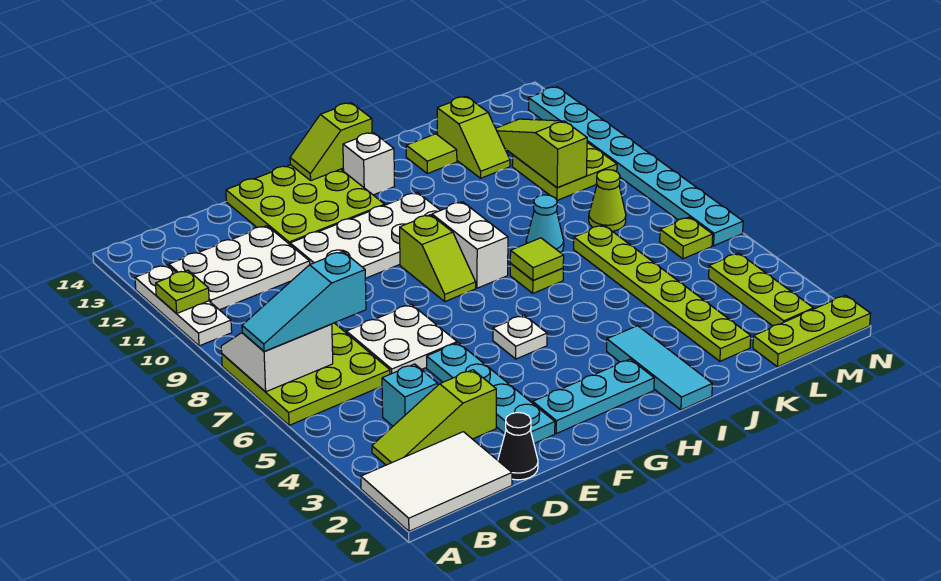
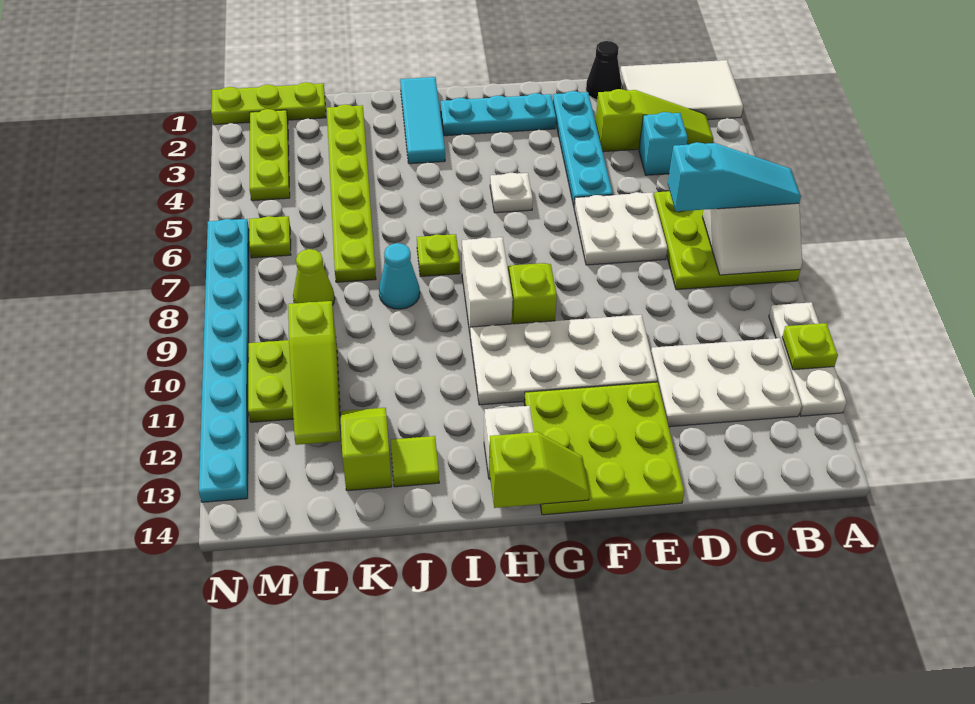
lime 1x1 tile [510,238,564,280] -> none

